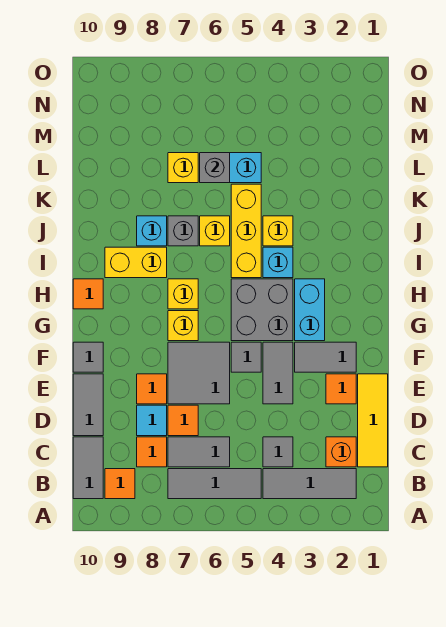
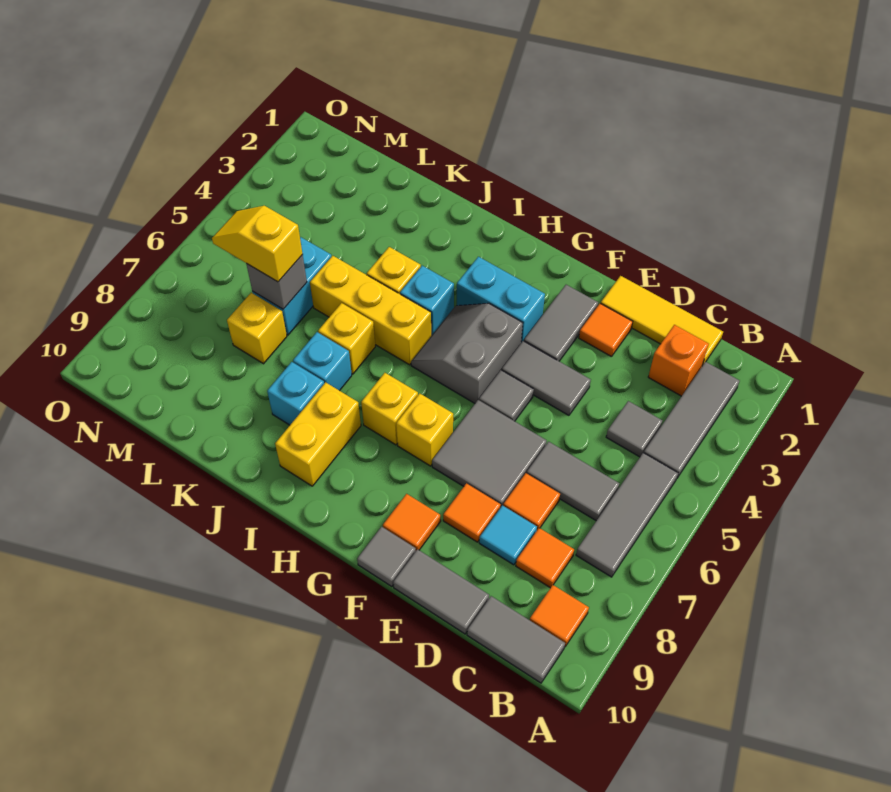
grey 1x2 tile [168,437,230,467] -> grey 1x2 tile turned to [527,442,619,521]
grey 2x2 brick [231,279,293,341] -> grey 2x2 slope [411,303,523,403]
orange 1x1 tile [73,279,103,309] -> orange 1x1 tile moved to [383,494,441,550]
grey 1x1 brick [168,216,198,246] -> cyan 1x1 brick [293,332,352,391]
none -> yellow 1x2 slope [212,206,302,282]

